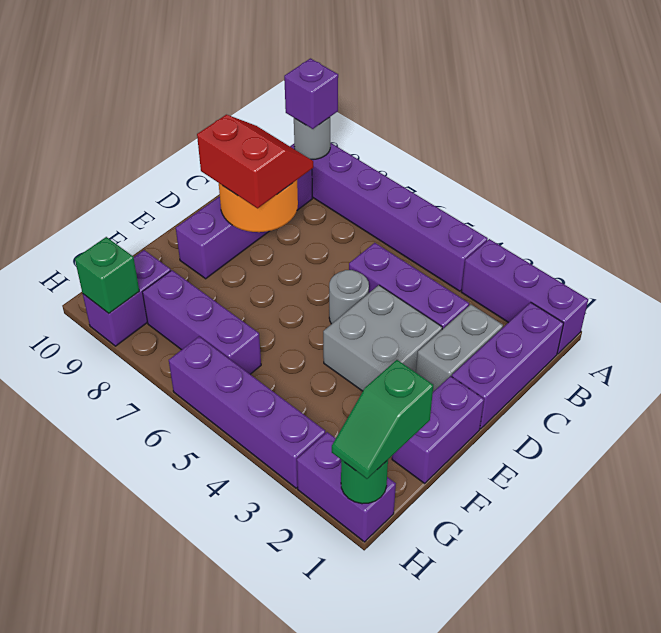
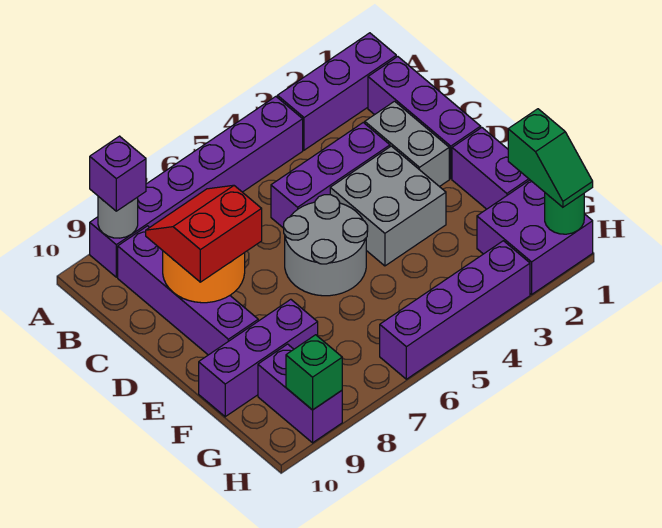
grey 1x1 round brick [329,270,369,324] -> grey 2x2 round brick [284,195,368,296]
purple 1x3 brick [143,270,261,374] -> purple 1x3 brick moved to [199,299,318,417]
purple 1x2 brick [297,432,396,542] -> purple 2x2 brick [477,180,593,294]

